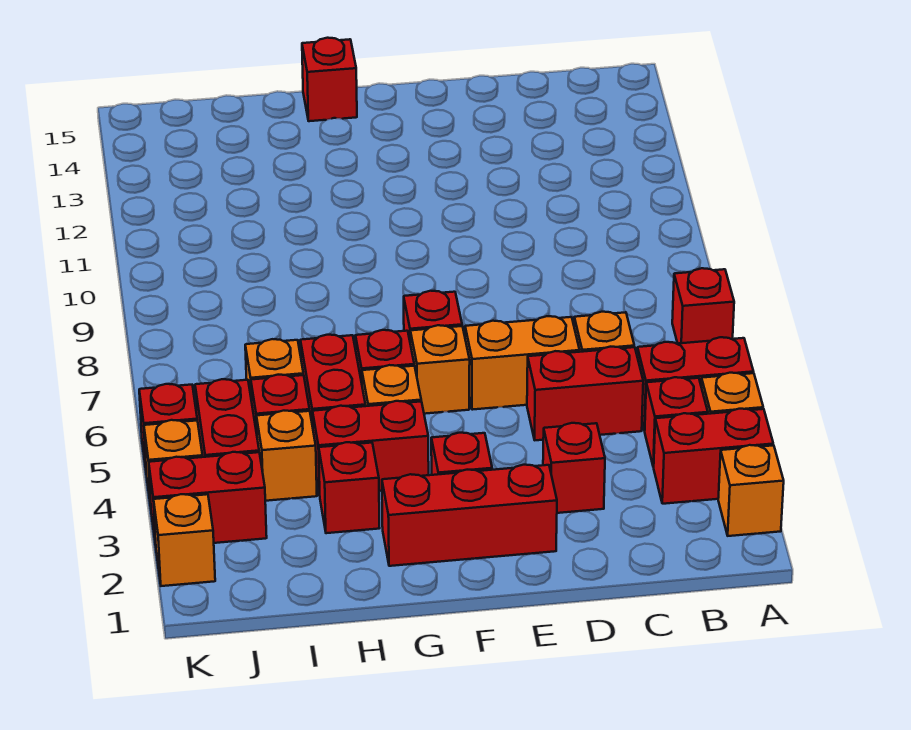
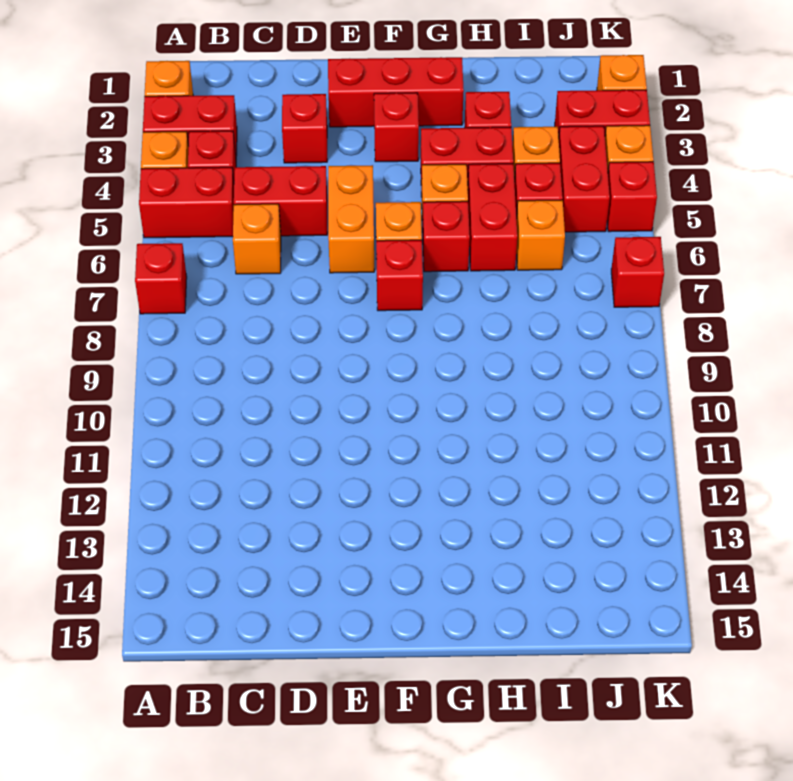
orange 1x2 brick [465,316,580,410] -> orange 1x2 brick turned to [328,165,374,273]
red 1x1 brick [302,38,357,121] -> red 1x1 brick moved to [611,237,664,307]

